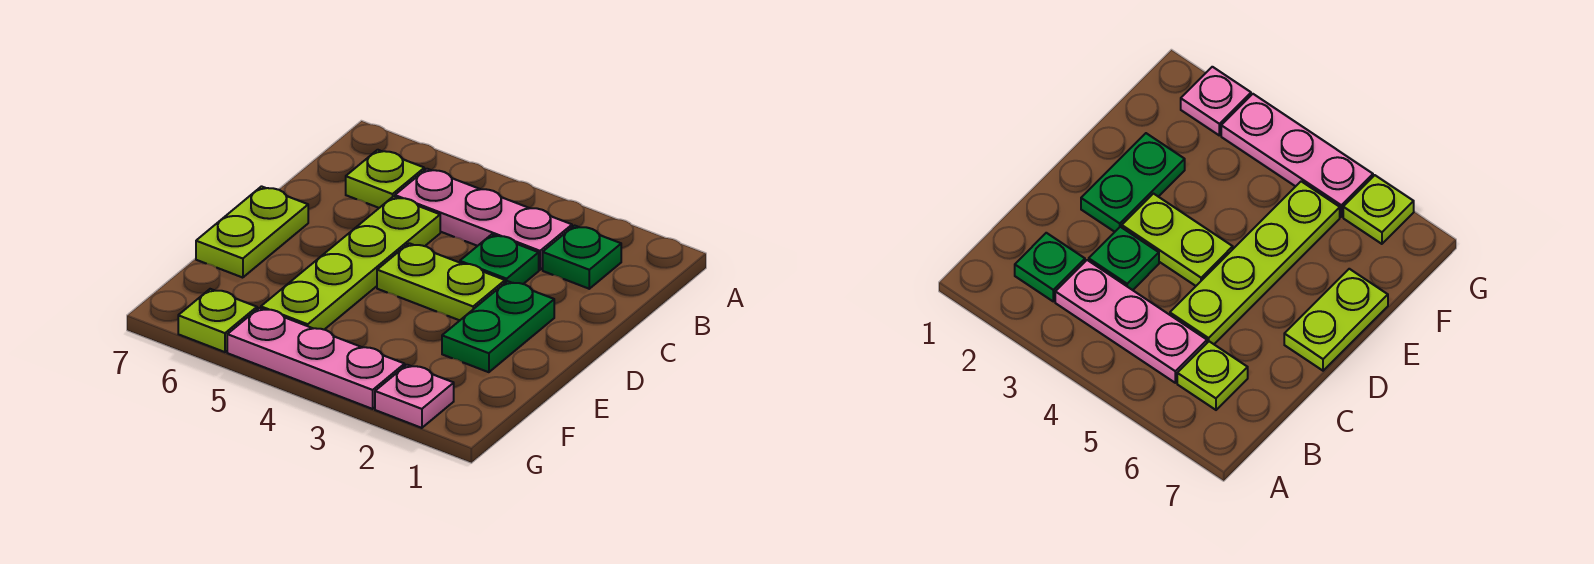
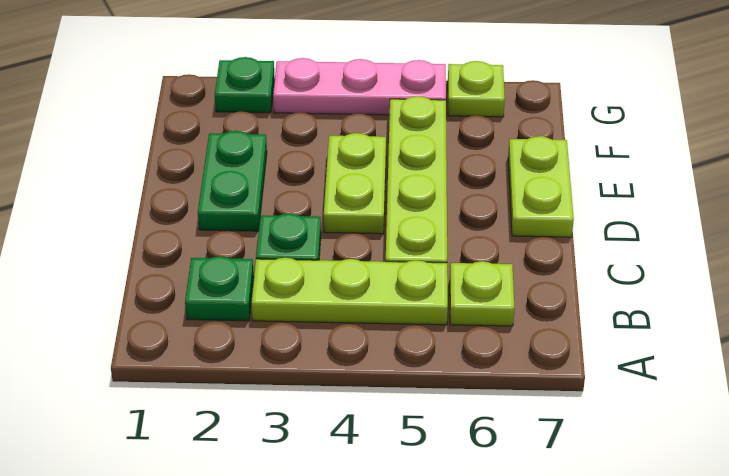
pink 1x3 plate [395,169,572,270] -> lime 1x3 plate [251,258,448,325]
lime 1x2 plate [377,243,505,320] -> lime 1x2 plate turned to [324,133,386,234]
pink 1x1 plate [375,365,454,428] -> green 1x1 plate [215,57,275,113]

